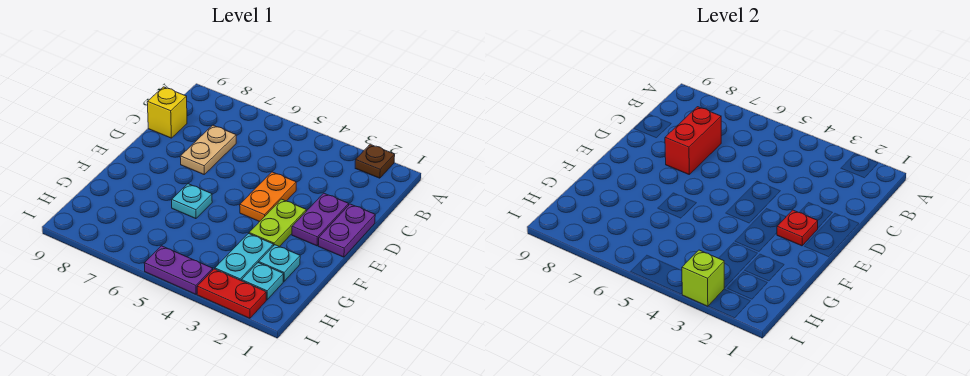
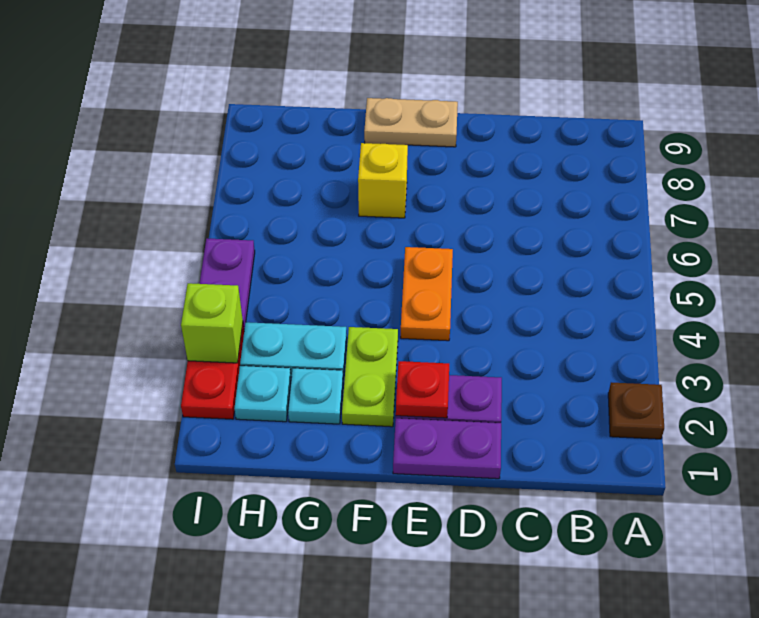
tan 1x2 plate [180,125,236,174] -> tan 1x2 plate moved to [364,98,458,147]
red 1x2 brick [665,107,721,174] -> none
yellow 1x1 brick [147,87,187,138] -> yellow 1x1 brick moved to [358,143,408,218]
orange 1x2 plate [240,172,296,222] -> orange 1x2 plate turned to [401,247,453,341]
lime 1x2 plate [249,199,306,247] -> lime 1x2 plate turned to [342,327,398,427]
cyan 1x1 plate [172,184,212,219] -> none

